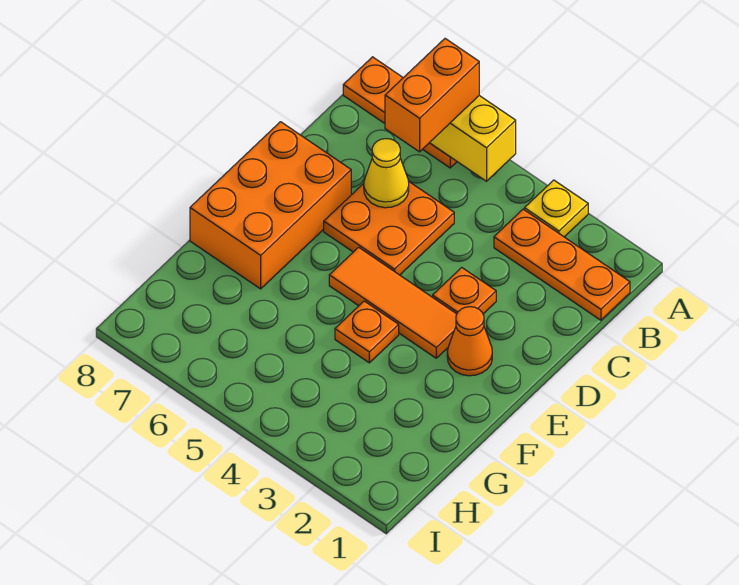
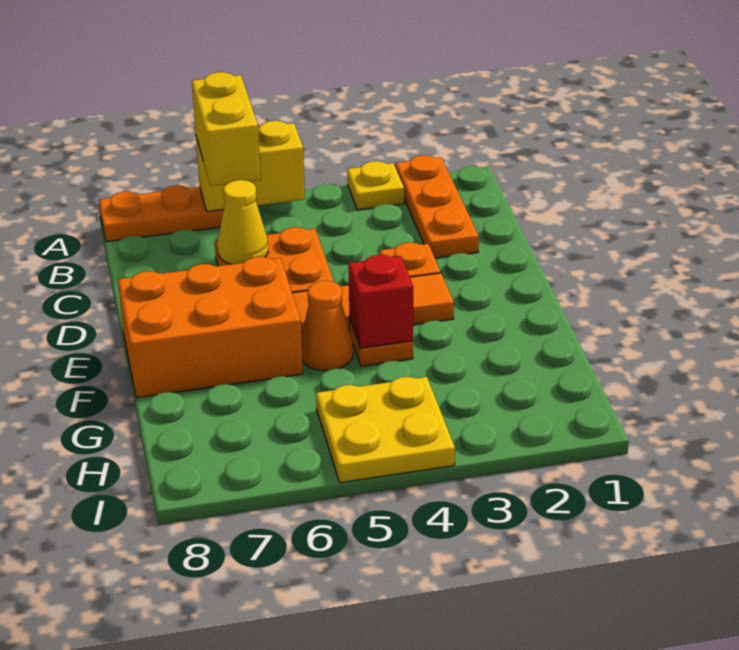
orange 1x2 brick [385,39,479,152] -> yellow 1x2 brick [192,72,261,186]
orange 1x3 plate [494,209,630,320] -> orange 1x3 plate turned to [396,155,479,258]
orange 2x3 brick [190,122,351,289] -> orange 2x3 brick turned to [118,257,303,398]
orange 1x1 cone [447,307,492,376] -> orange 1x1 cone moved to [301,281,353,371]
none -> red 1x1 brick [348,255,413,348]
none -> yellow 2x2 plate [316,377,455,483]

